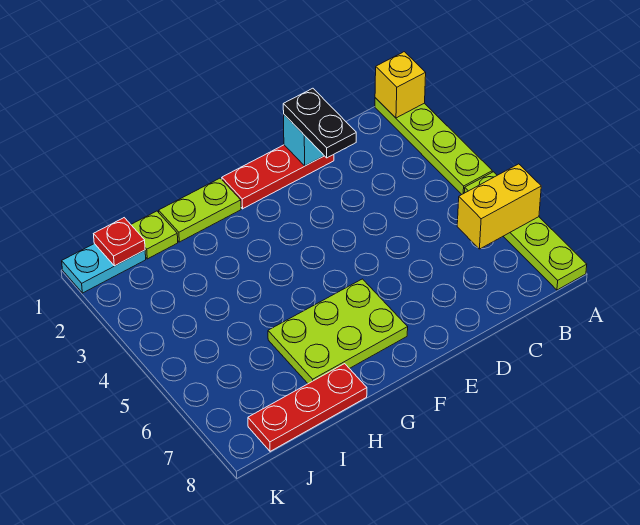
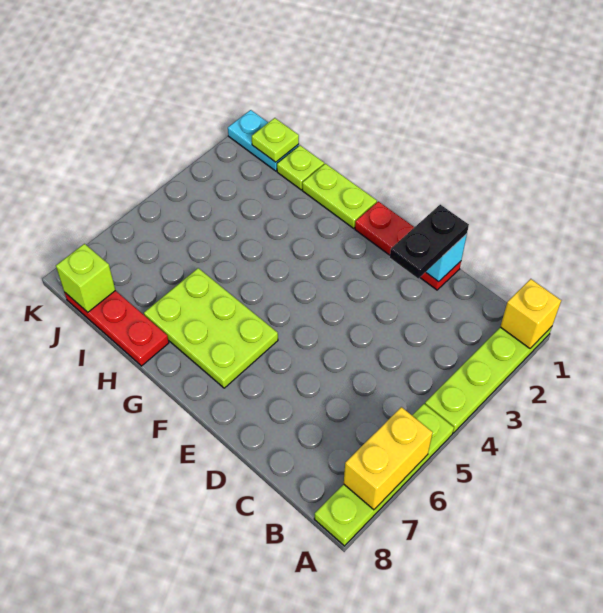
yellow 1x2 brick [457,164,541,249] -> yellow 1x2 brick turned to [344,407,433,510]
red 1x1 plate [94,218,145,266] -> lime 1x1 plate [252,118,299,162]
none -> lime 1x1 brick [56,244,115,312]

